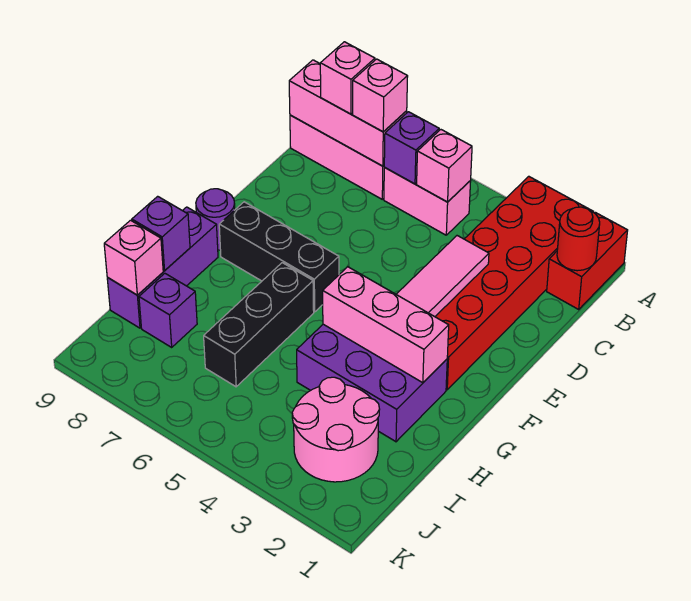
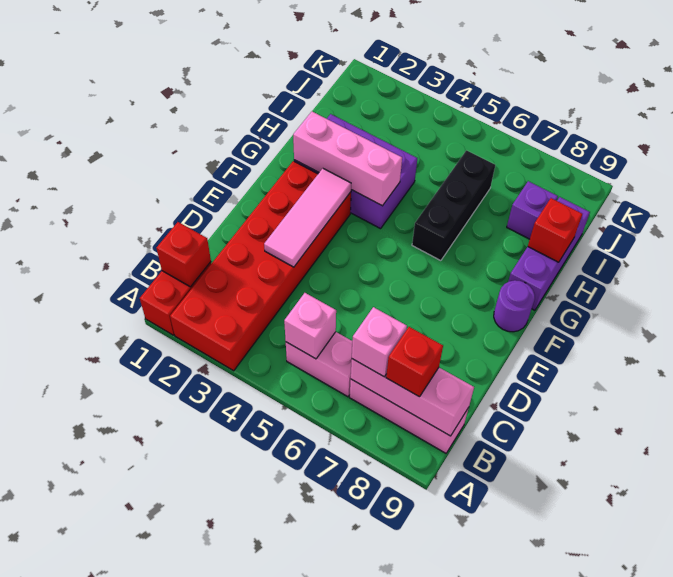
red 1x1 round brick [557,207,600,271] -> red 1x1 brick [156,222,211,287]
purple 1x1 brick [384,112,439,184] -> none
pink 1x1 brick [320,42,375,114] -> red 1x1 brick [386,327,443,397]
black 1x3 brick [219,202,339,312] -> none
purple 1x1 brick [132,196,190,270] -> red 1x1 brick [528,198,582,262]
pink 2x2 round brick [292,377,380,482] -> none
pink 1x1 brick [104,220,163,295] -> none

